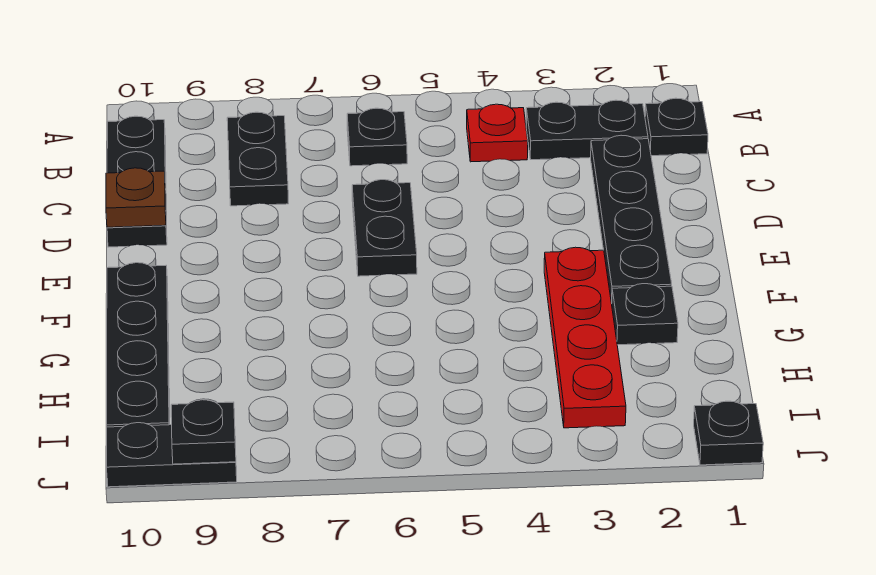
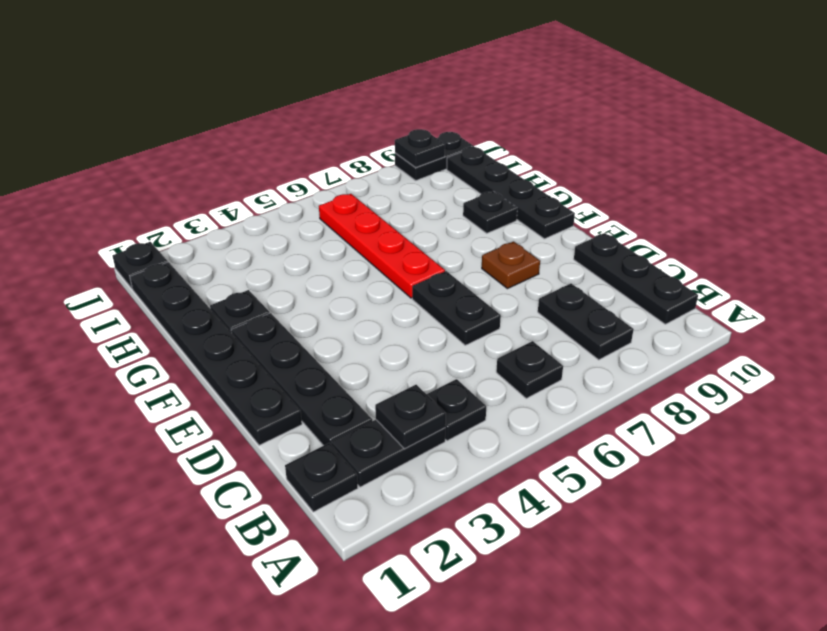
none -> black 1x1 plate [375,385,446,449]
red 1x1 plate [467,104,528,162] -> black 1x1 plate [427,379,486,441]
none -> black 1x6 plate [130,262,302,445]
brown 1x1 plate [106,168,166,227] -> brown 1x1 plate moved to [482,241,540,289]
red 1x4 plate [544,247,626,428] -> red 1x4 plate moved to [319,194,445,298]
none -> black 1x1 plate [463,191,517,233]

